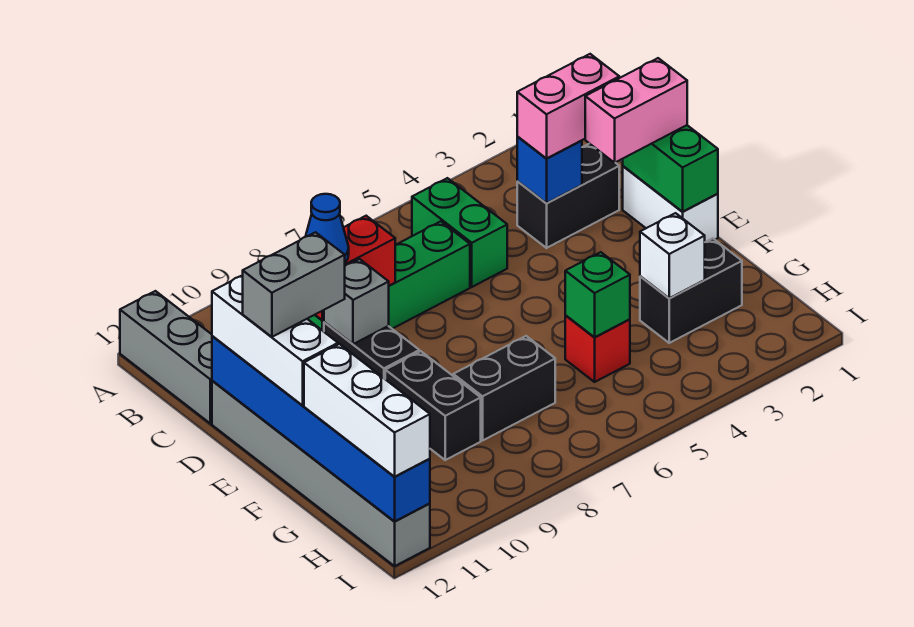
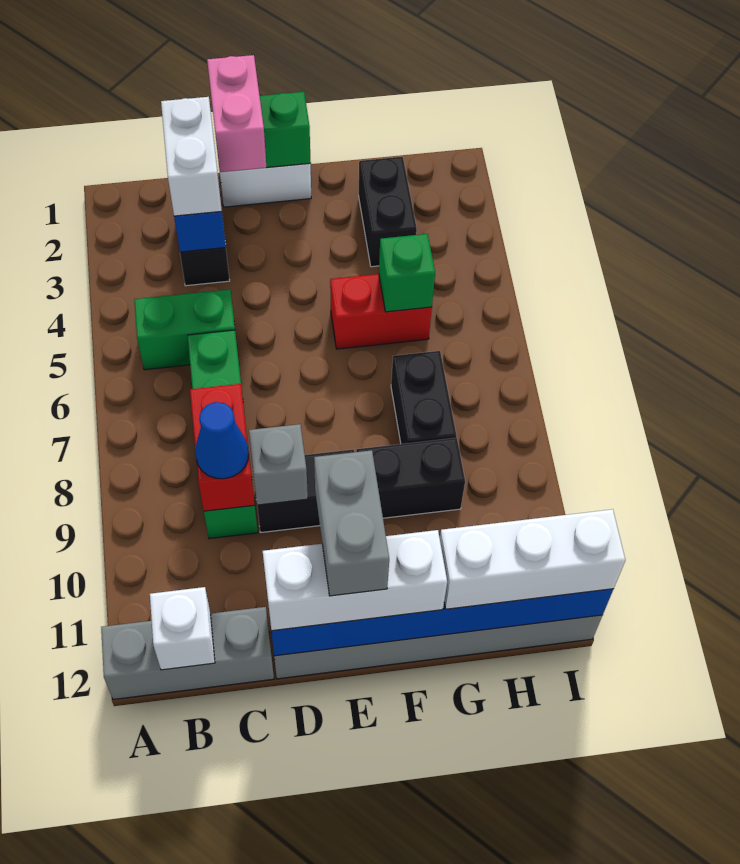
pink 1x2 brick [517,54,619,158] -> white 1x2 brick [161,97,222,216]
white 1x1 brick [640,213,705,298] -> white 1x1 brick moved to [150,587,215,670]
red 1x1 brick [565,316,630,382] -> red 1x2 brick [330,274,432,349]

